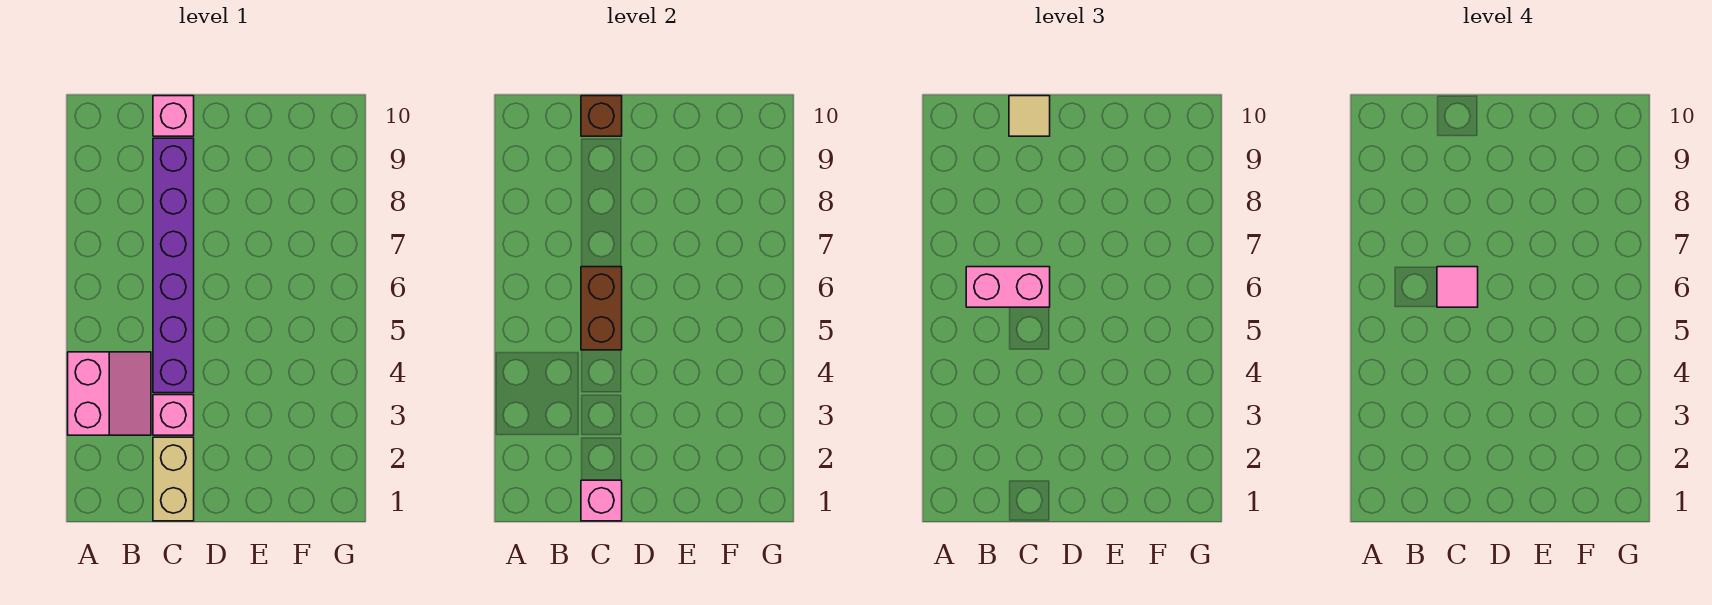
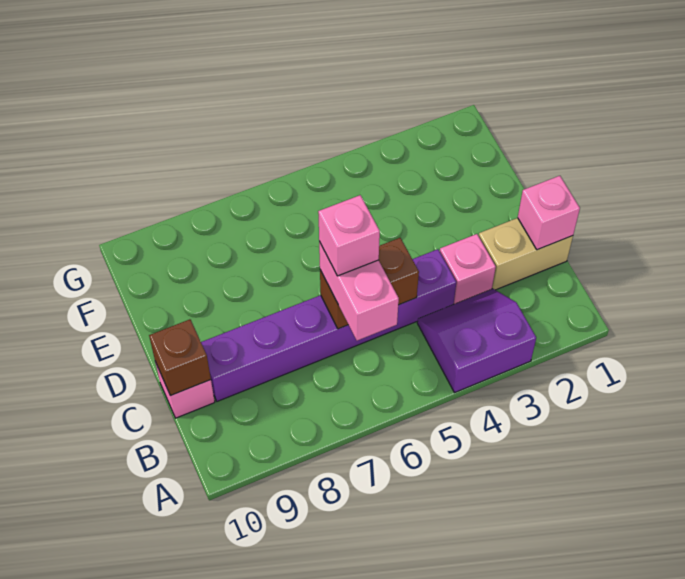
pink 2x2 slope [68,352,151,435] -> purple 2x2 slope [417,289,536,392]
pink 1x1 tile [1437,267,1478,307] -> pink 1x1 brick [318,195,380,276]
tan 1x1 tile [1009,96,1050,136] -> none

